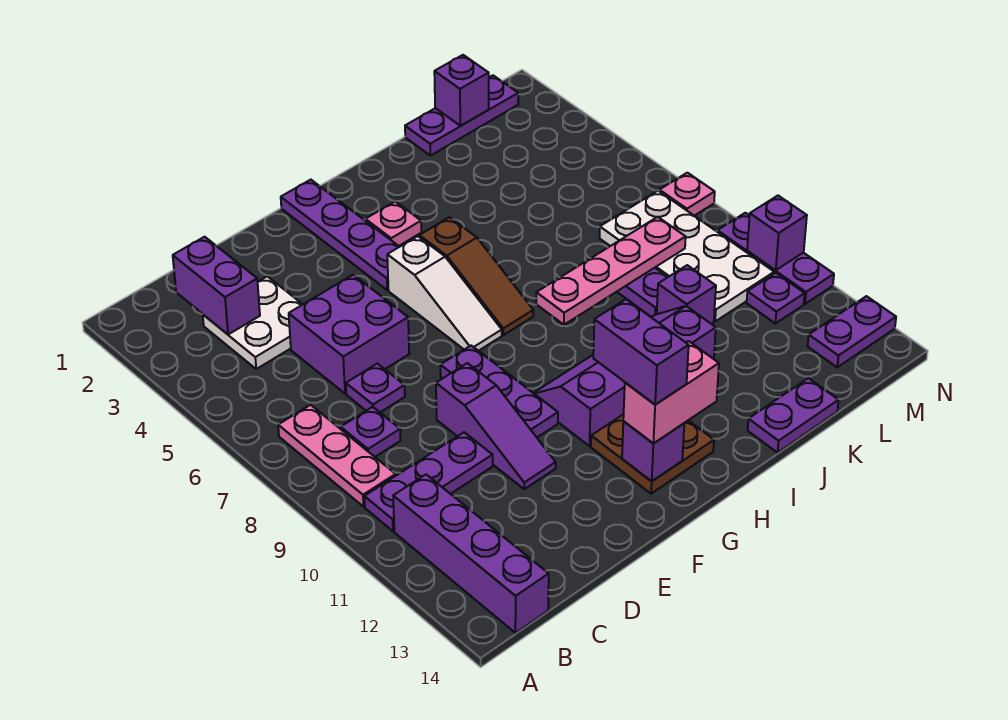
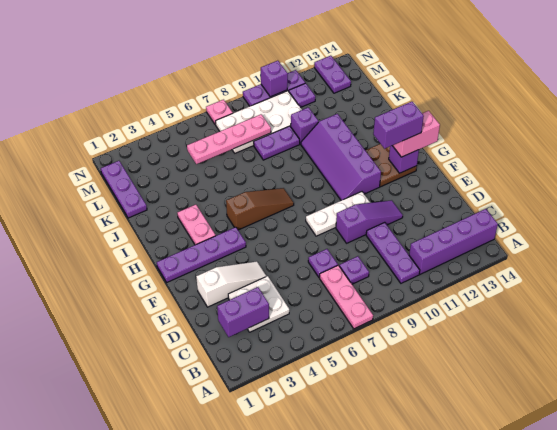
pink 1x3 plate [278,405,396,507] -> pink 1x3 plate turned to [320,265,373,329]
purple 2x2 brick [289,275,409,394] -> none
purple 1x3 plate [440,346,558,437] -> white 1x3 plate [306,192,370,236]
white 1x3 slope [387,236,502,351] -> white 1x3 slope moved to [196,261,266,307]
pink 1x2 brick [623,341,719,444] -> pink 1x2 brick turned to [392,111,440,157]
pink 1x1 plate [365,201,421,246] -> pink 1x2 plate [177,205,216,245]
pink 1x4 plate [536,217,686,325] -> pink 1x4 plate turned to [187,114,271,164]
purple 1x2 plate [748,378,839,453] -> none
purple 1x1 brick [434,55,489,126] -> none

